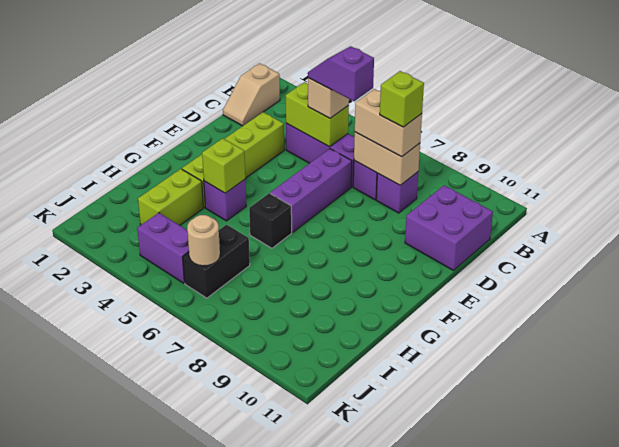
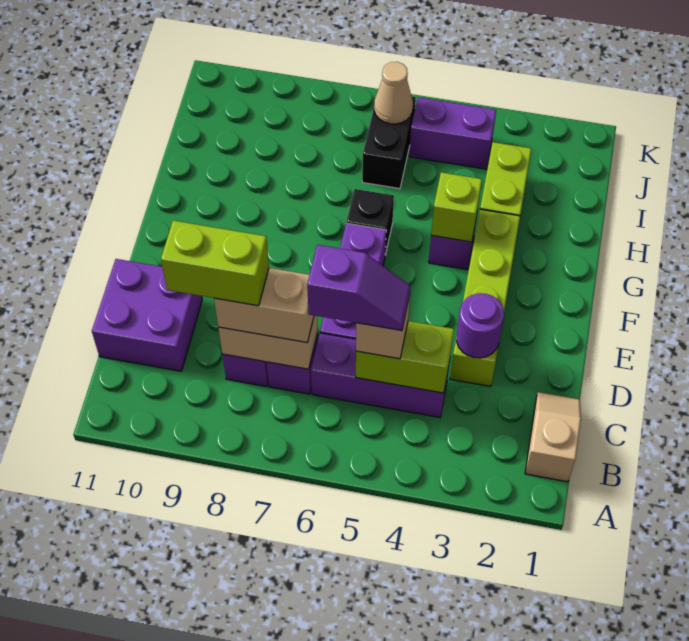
lime 1x1 brick [380,71,424,127] -> lime 1x2 brick [161,221,269,306]
none -> purple 1x1 round brick [457,293,504,358]
tan 1x1 round brick [187,215,220,266] -> tan 1x1 cone [374,62,413,124]

